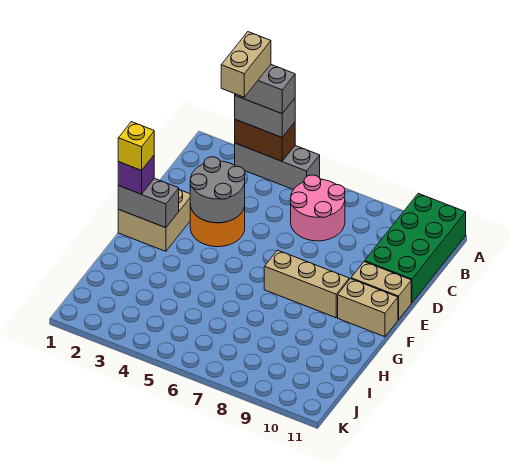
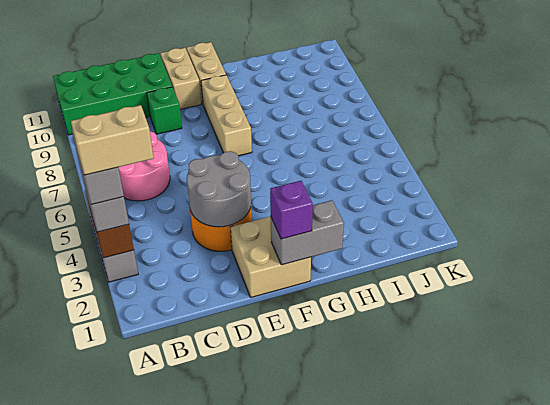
none -> green 1x1 brick [147,87,182,134]
grey 1x2 brick [118,178,179,228] -> grey 1x2 brick turned to [271,200,344,265]
yellow 1x1 brick [118,122,154,170] -> none

